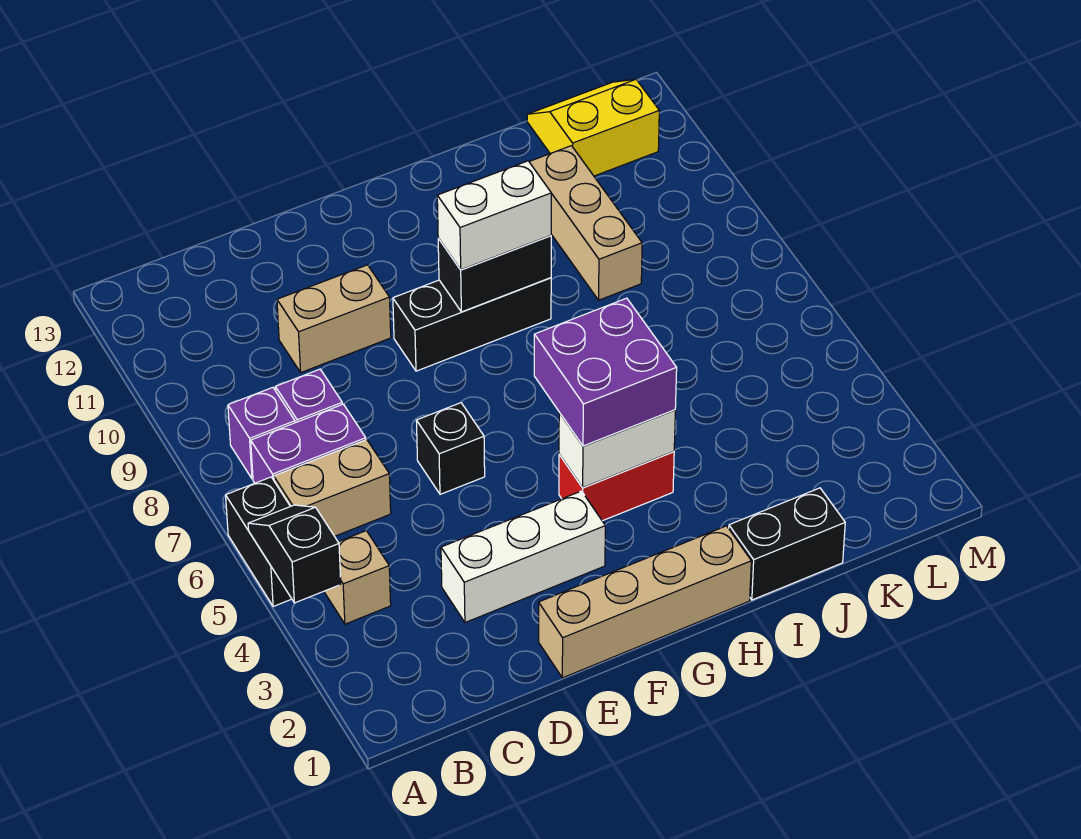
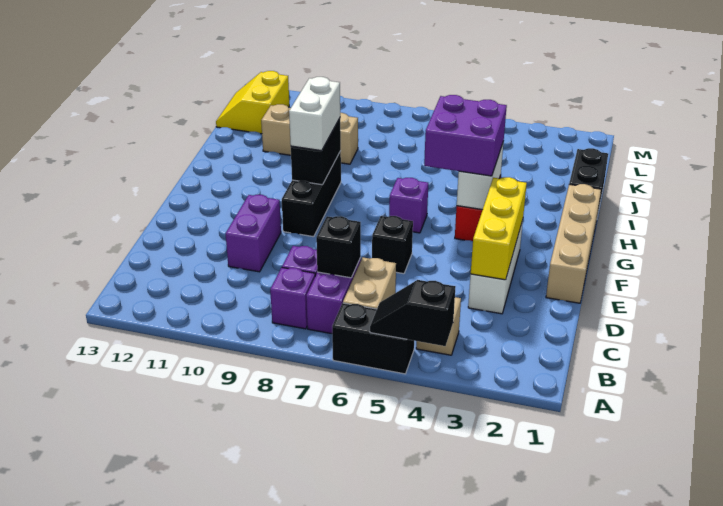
none -> black 1x1 brick [316,216,361,278]
none -> yellow 1x3 brick [471,177,527,280]
tan 1x2 brick [277,265,391,372] -> purple 1x2 brick [225,195,281,272]
none -> purple 1x1 brick [389,178,428,233]

